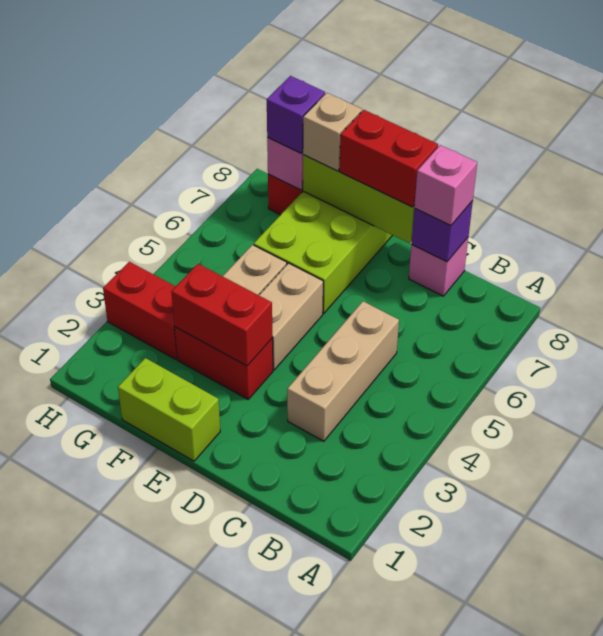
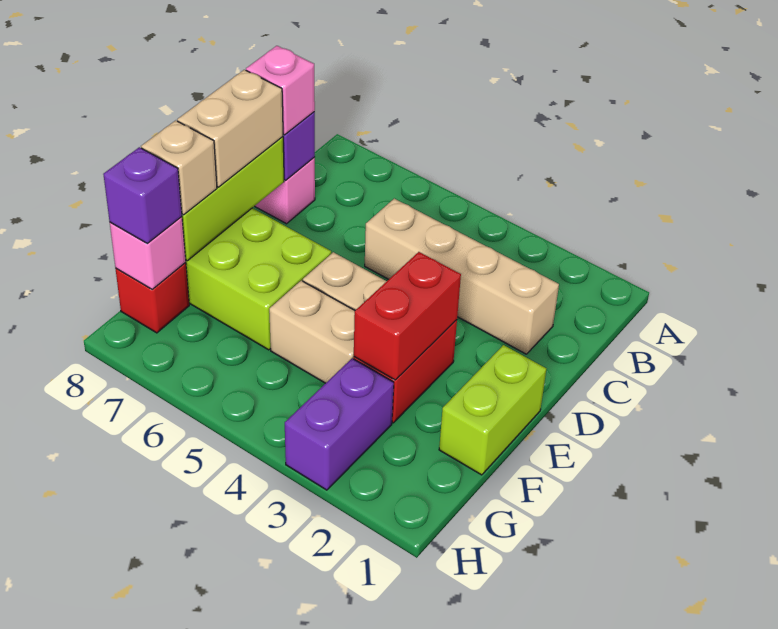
tan 1x3 brick [287,301,399,441] -> tan 1x4 brick [365,199,559,354]
red 1x2 brick [339,110,438,207] -> tan 1x2 brick [177,70,283,187]
red 1x2 brick [103,262,177,359] -> purple 1x2 brick [285,358,394,490]

